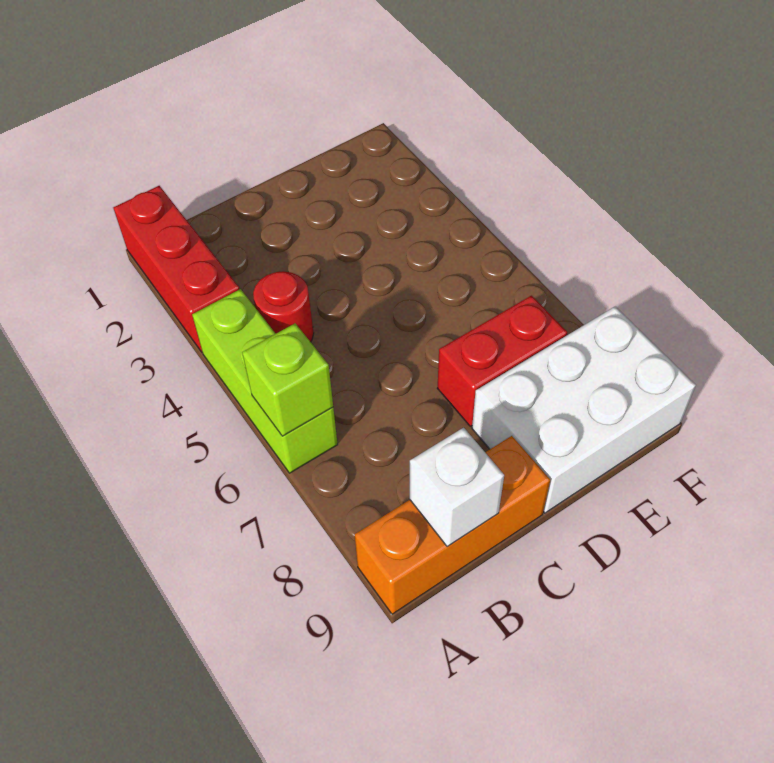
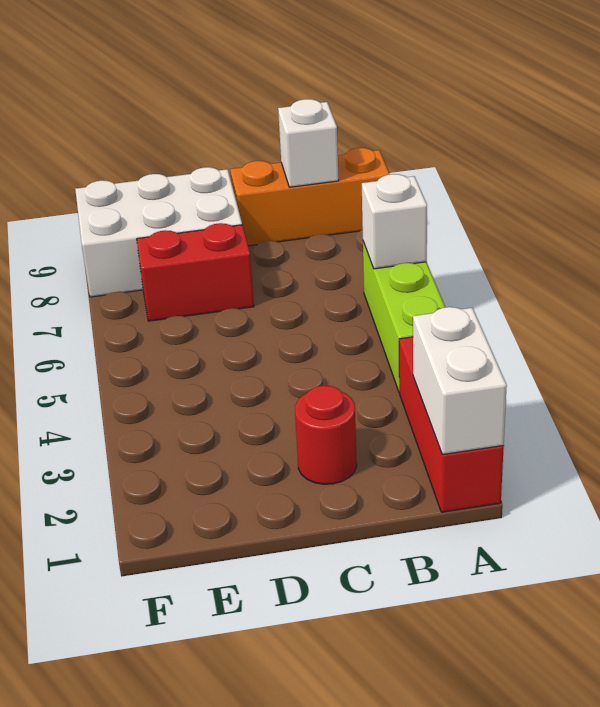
none -> white 1x2 brick [413,307,507,455]
lime 1x1 brick [242,323,333,436] -> white 1x1 brick [362,174,427,269]
red 1x1 round brick [253,271,314,342] -> red 1x1 round brick moved to [295,385,357,484]

